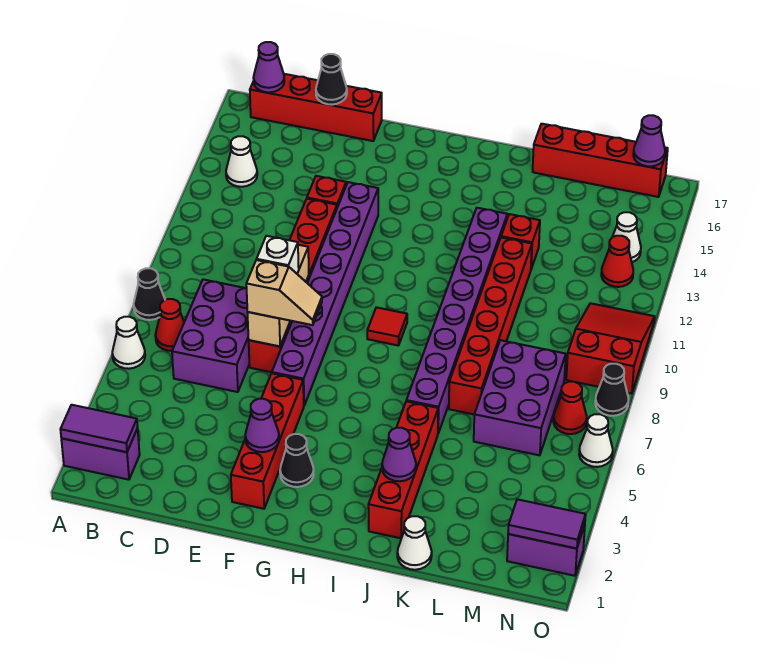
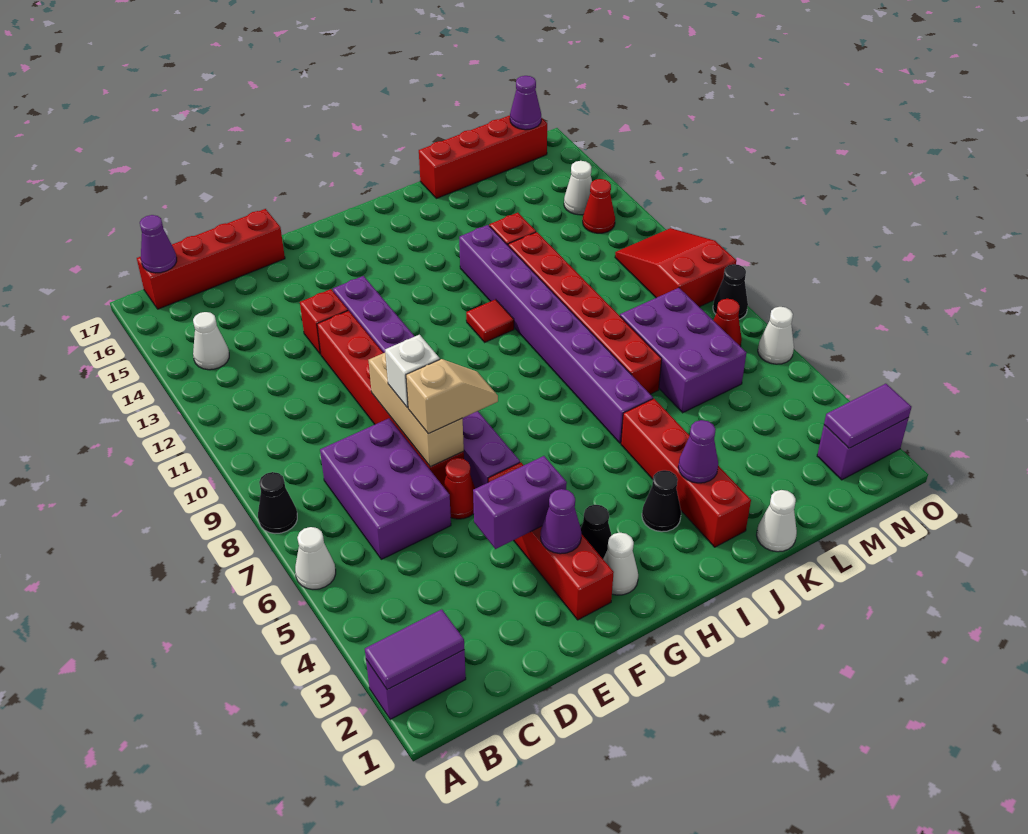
red 1x1 cone [155,299,184,351] -> red 1x1 cone moved to [443,458,475,519]
black 1x1 cone [316,54,347,105] -> black 1x1 cone moved to [642,470,681,532]
none -> purple 1x2 brick [473,456,567,549]
none -> white 1x1 cone [603,533,638,595]
red 1x1 tile [367,307,407,346] -> red 1x1 tile moved to [466,299,514,342]

